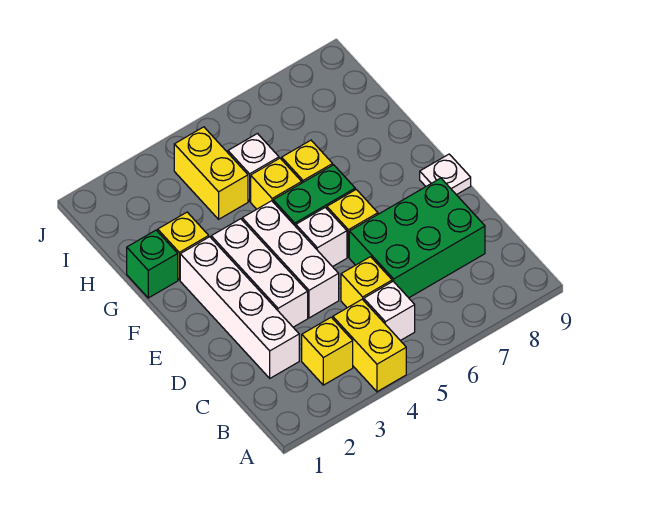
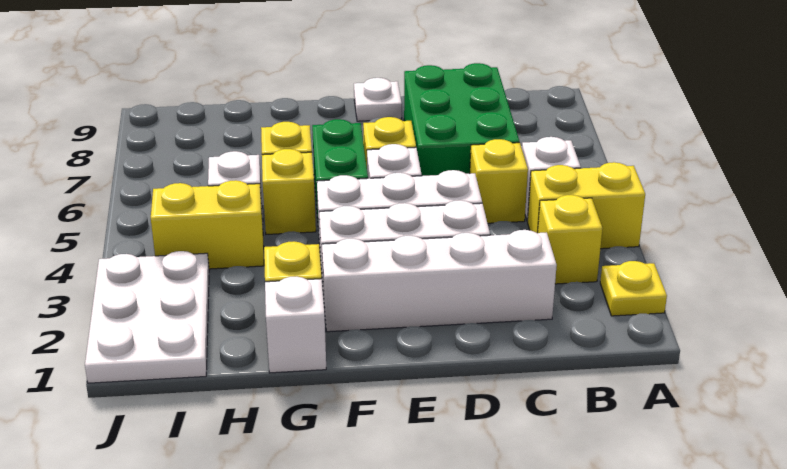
none -> yellow 1x1 plate [600,261,667,316]
green 1x1 brick [127,230,178,298] -> white 1x1 brick [265,276,326,373]
none -> white 2x3 plate [85,251,209,383]

